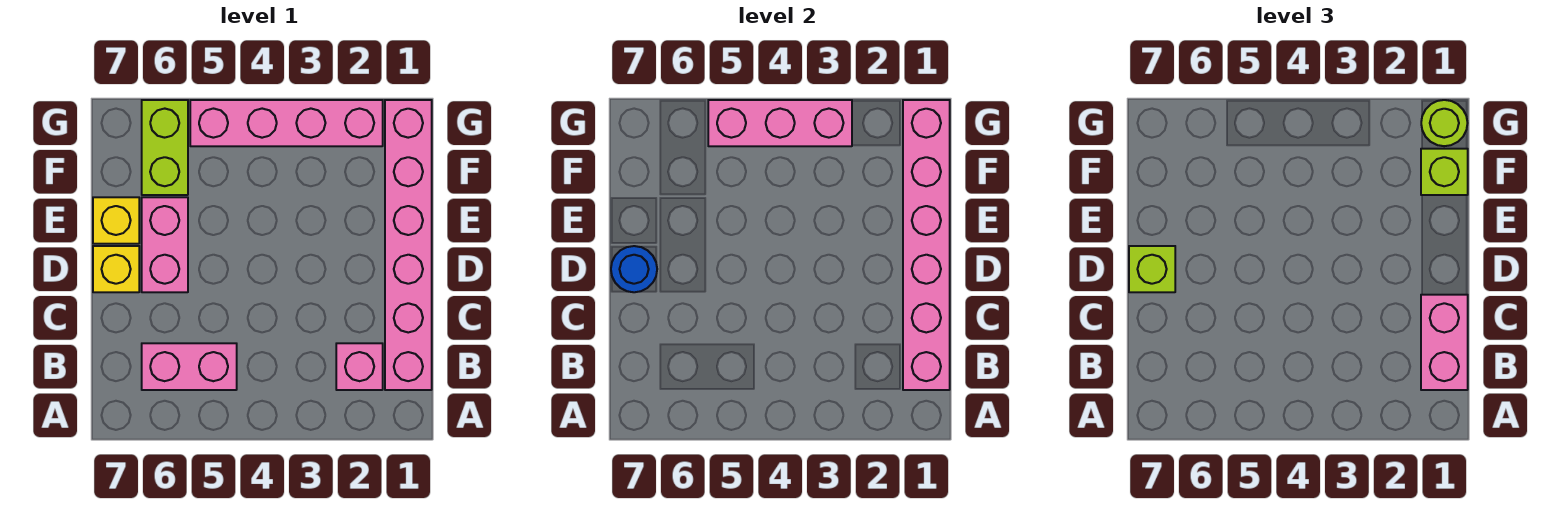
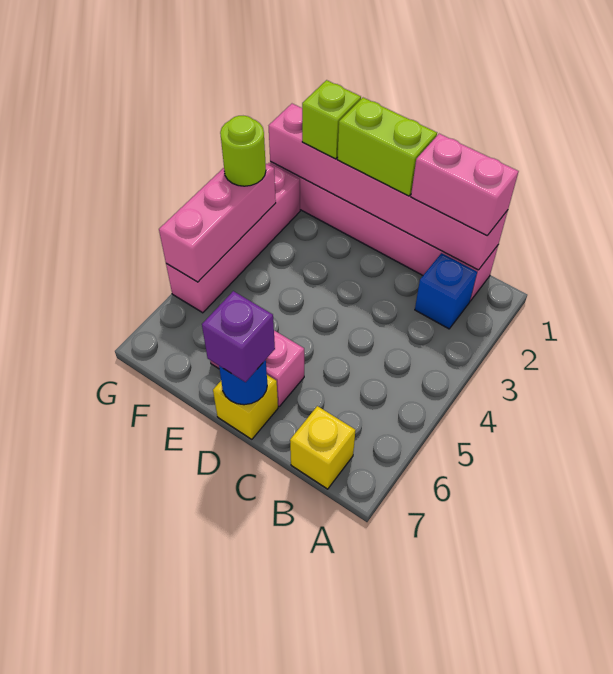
pink 1x1 brick [336,343,383,390] -> blue 1x1 brick [415,253,477,329]
pink 1x2 brick [142,343,237,390] -> none
lime 1x1 brick [1129,246,1175,292] -> purple 1x1 brick [202,291,275,382]
yellow 1x1 brick [93,197,139,244] -> yellow 1x1 brick moved to [290,406,356,489]
lime 1x2 brick [142,100,188,195] -> lime 1x2 brick moved to [337,98,437,196]
lime 1x1 round brick [1421,100,1467,146] -> lime 1x1 round brick moved to [220,116,266,186]

